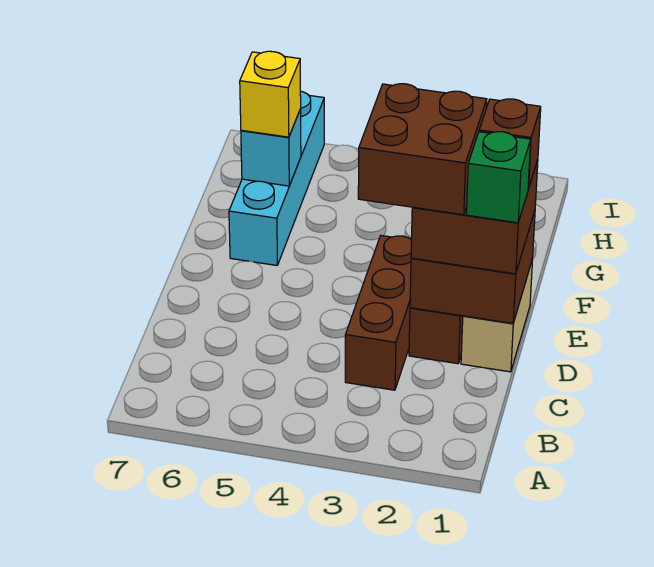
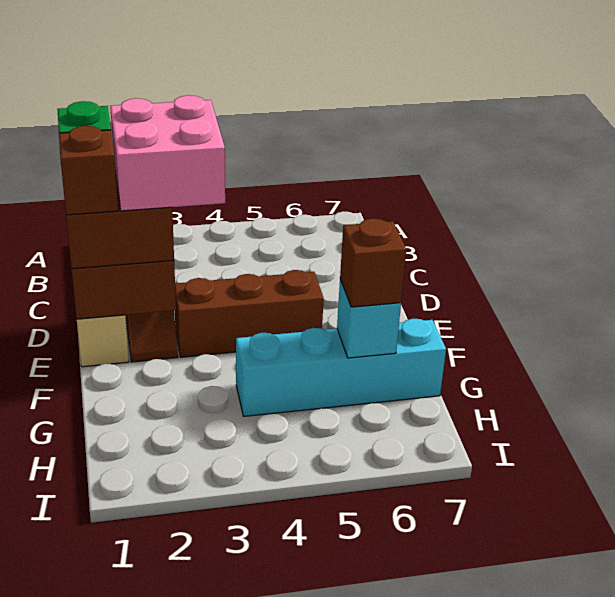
brown 1x3 brick [345,236,412,390] -> brown 1x3 brick turned to [175,270,324,357]
brown 2x2 brick [358,84,487,215] -> pink 2x2 brick [110,95,225,211]
cyan 1x4 brick [229,91,324,265] -> cyan 1x4 brick turned to [236,319,446,416]
yellow 1x1 brick [240,51,301,137] -> brown 1x1 brick [340,219,406,307]

